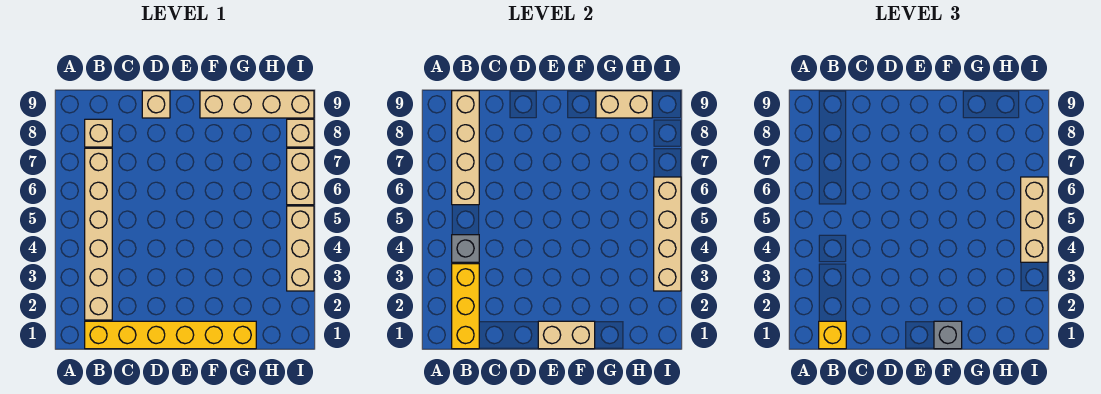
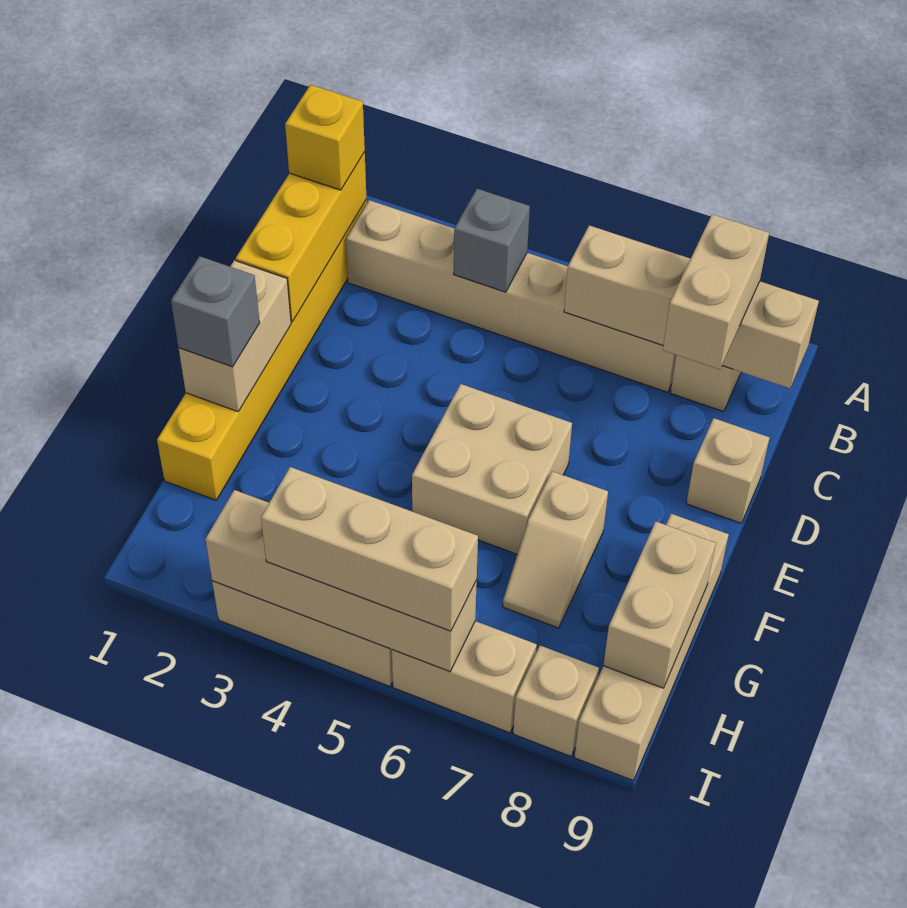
yellow 1x3 brick [452,264,479,349] -> yellow 1x3 brick turned to [236,152,367,322]
none -> tan 1x2 brick [663,214,769,369]
none -> tan 2x2 brick [412,384,572,554]
none -> tan 1x2 slope [503,471,608,628]

